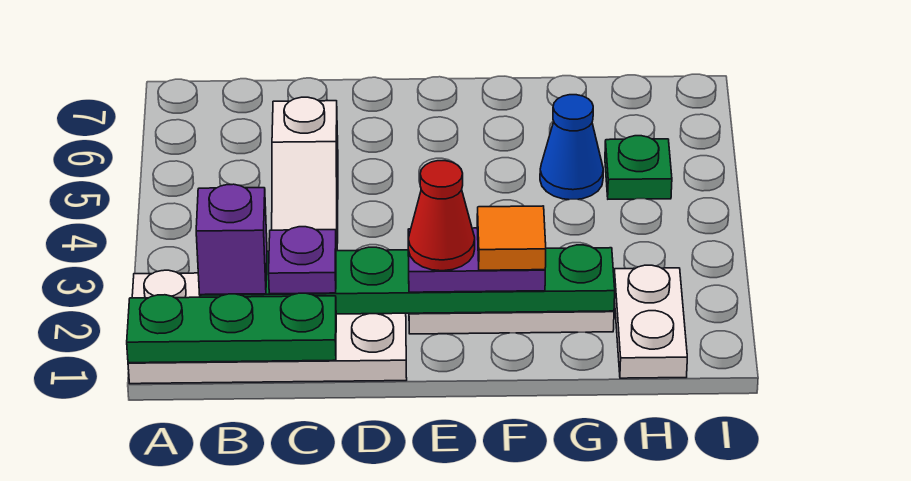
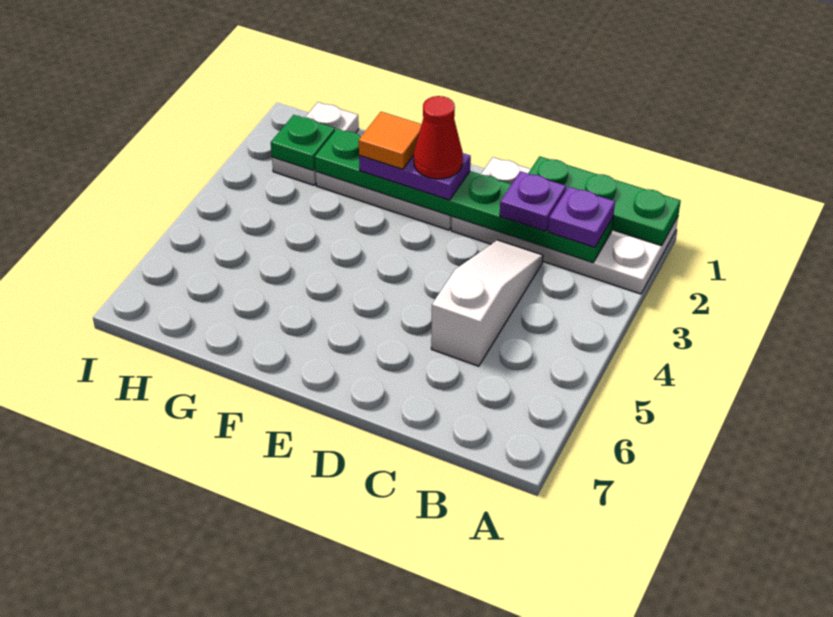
purple 1x1 brick [196,184,267,295] -> purple 1x1 plate [548,187,615,247]
blue 1x1 cone [540,95,603,200] -> none
green 1x1 plate [605,136,672,199] -> green 1x1 plate moved to [271,115,335,170]

